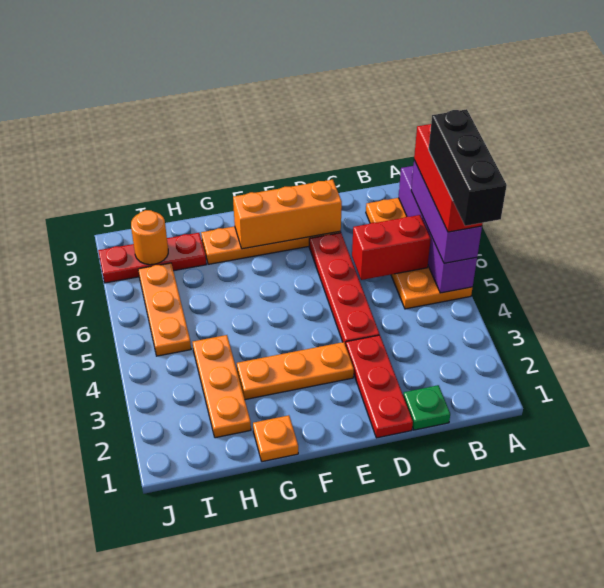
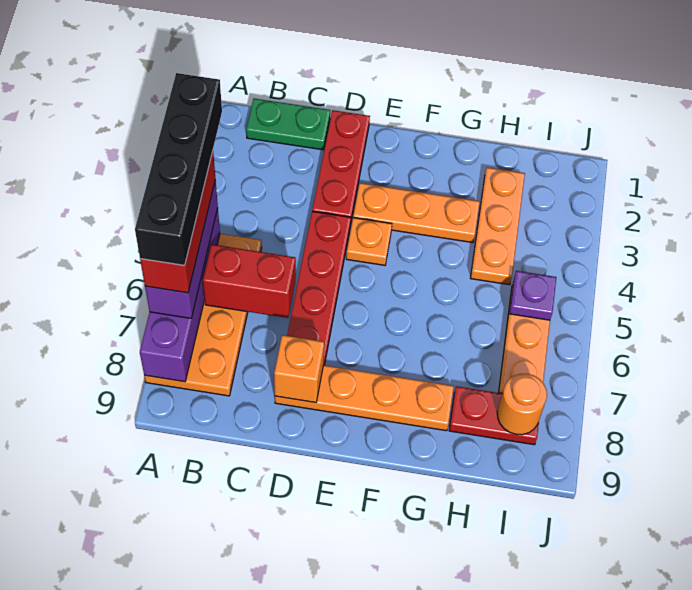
black 1x3 brick [429,109,507,226] -> black 1x4 brick [135,73,222,265]
green 1x1 plate [403,385,450,430] -> green 1x2 plate [246,99,330,150]
orange 1x3 brick [233,180,342,249] -> orange 1x1 brick [274,335,324,403]
orange 1x1 plate [253,415,298,462] -> orange 1x1 plate moved to [346,218,392,265]
red 1x3 plate [98,233,206,283] -> red 1x2 plate [449,386,539,445]
none -> purple 1x1 plate [510,271,556,320]

